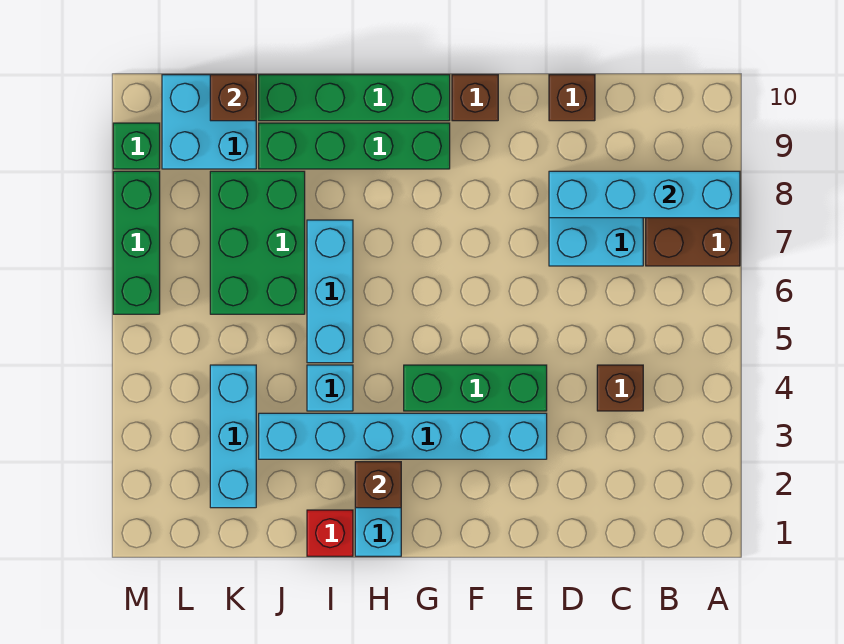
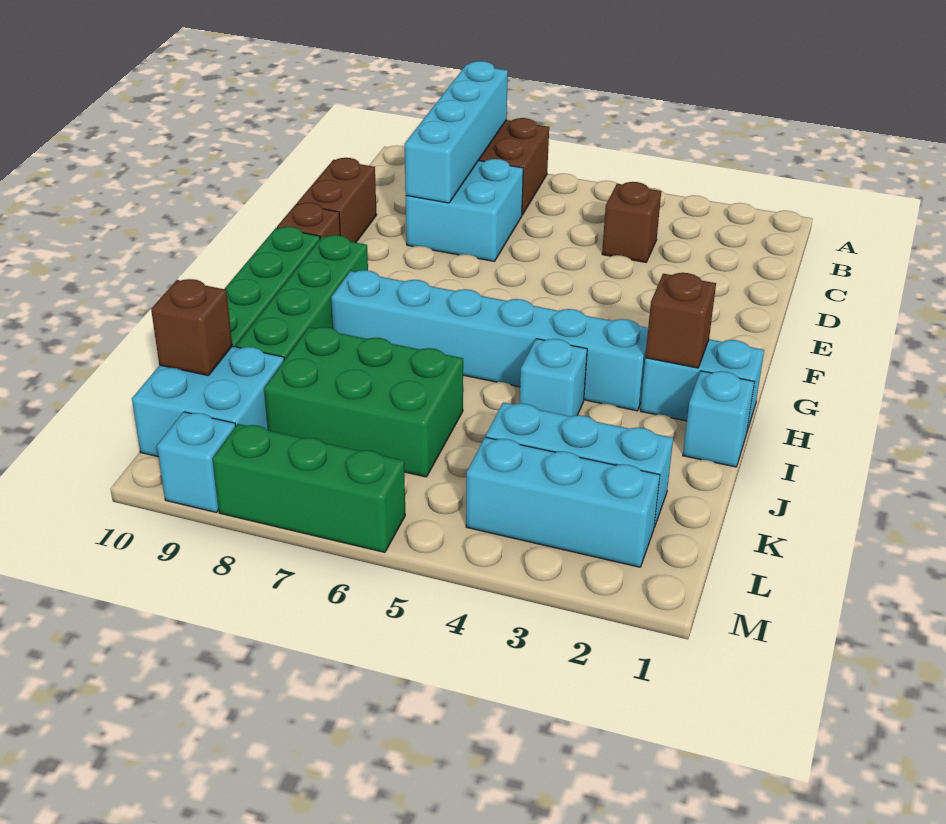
brown 1x1 brick [549,75,595,121] -> brown 1x2 brick [297,158,377,243]
cyan 1x6 brick [259,413,547,459] -> cyan 1x6 brick turned to [331,270,648,411]
green 1x3 brick [404,365,547,411] -> none
red 1x1 brick [307,510,353,556] -> cyan 1x1 brick [683,371,754,467]
cyan 1x3 brick [307,220,353,363] -> cyan 1x3 brick moved to [466,437,660,567]
green 1x1 brick [113,123,160,169] -> cyan 1x1 brick [157,412,236,513]

